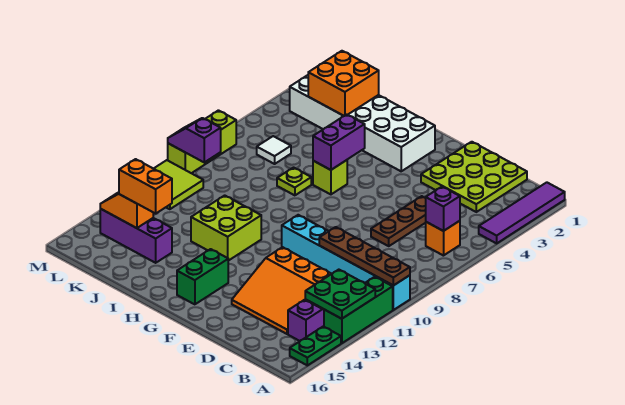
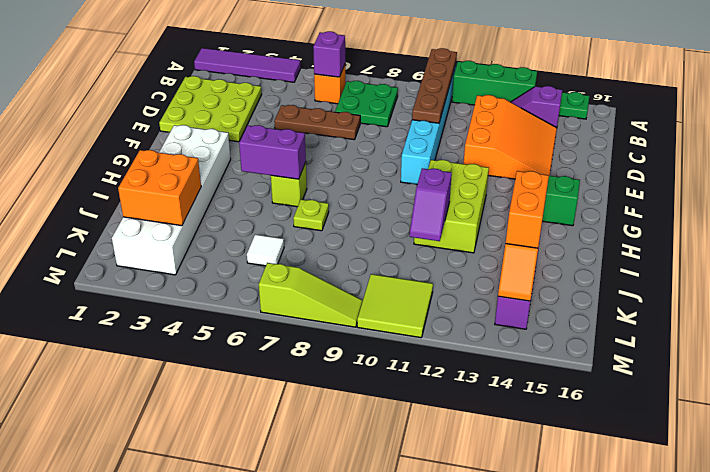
green 2x2 plate [305,270,375,319] -> green 2x2 plate moved to [335,81,398,127]
lime 2x2 brick [191,195,261,261] -> lime 2x3 brick [414,160,489,253]
purple 1x2 slope [168,118,221,162] -> purple 1x2 slope moved to [410,168,452,241]
lime 1x3 brick [168,110,236,173] -> lime 1x3 slope [259,263,362,327]

